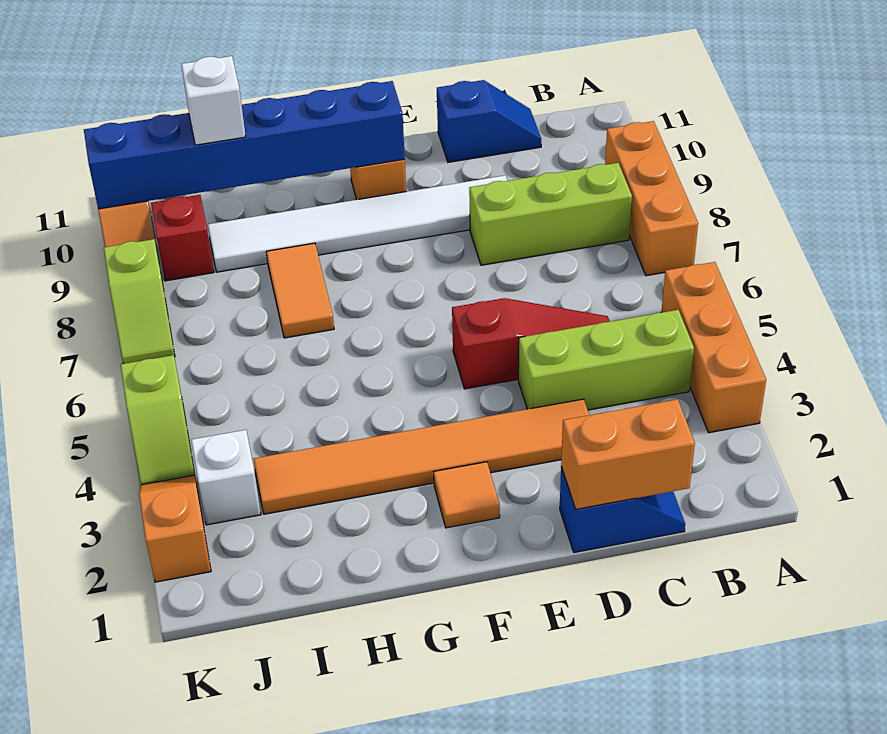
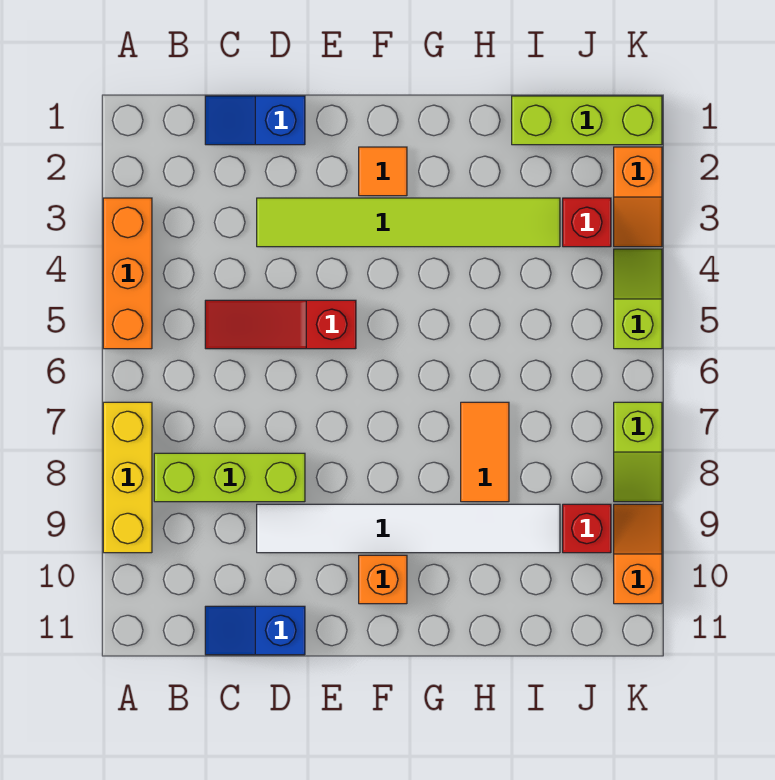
orange 1x3 brick [605,121,698,276] -> yellow 1x3 brick [103,402,152,553]
lime 1x3 brick [518,310,694,410] -> lime 1x3 brick moved to [512,96,662,145]
orange 1x2 brick [561,399,695,509] -> none
orange 1x6 tile [254,399,589,514] -> lime 1x6 tile [257,198,560,247]
blue 1x6 brick [84,81,405,209] -> none
white 1x1 brick [181,56,246,145] -> none
white 1x1 brick [191,430,261,525] -> red 1x1 brick [563,198,611,247]
lime 1x2 slope [104,239,175,364] -> lime 1x2 slope turned to [614,402,662,502]

